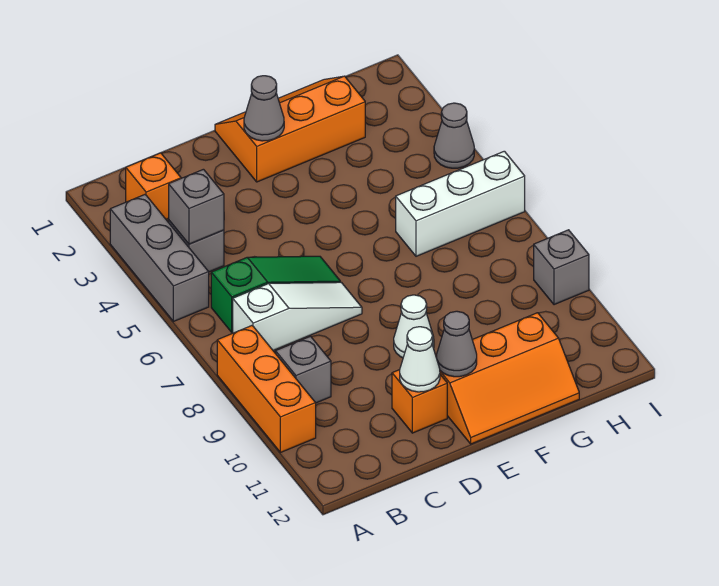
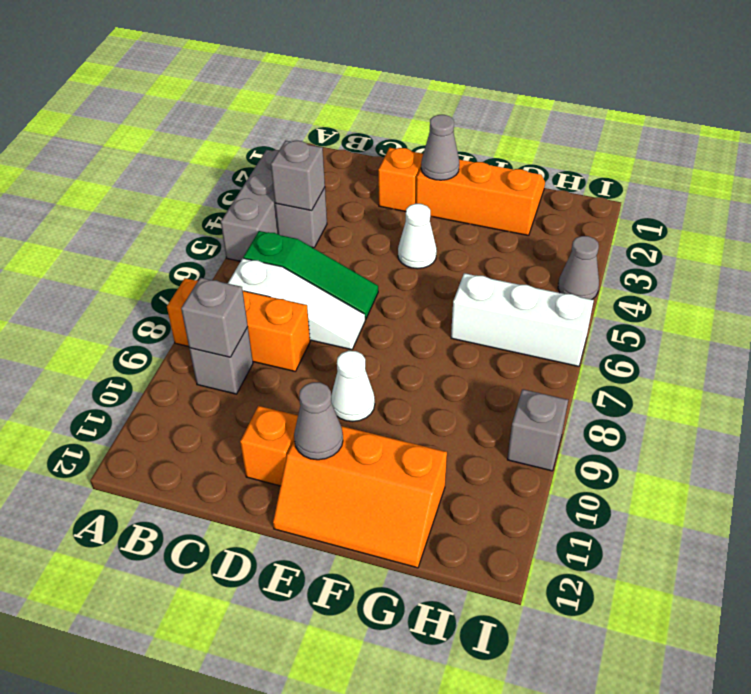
orange 1x3 brick [217,326,316,453] -> orange 1x3 brick turned to [167,278,310,371]
orange 1x1 brick [126,153,181,219] -> orange 1x1 brick moved to [378,148,423,211]
none -> grey 1x1 brick [181,278,248,357]
white 1x1 cone [400,327,440,392] -> white 1x1 cone moved to [398,204,437,269]

